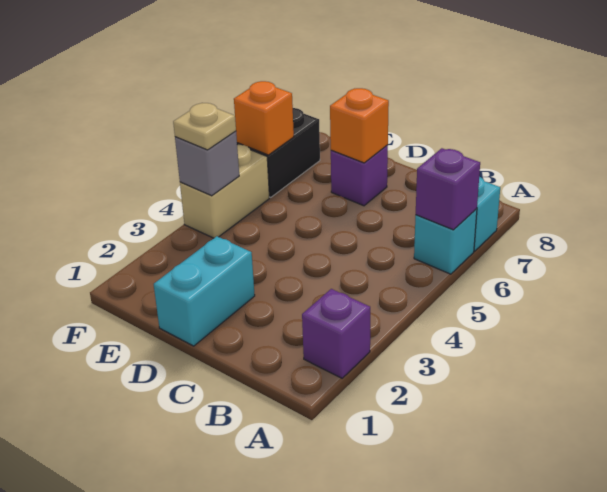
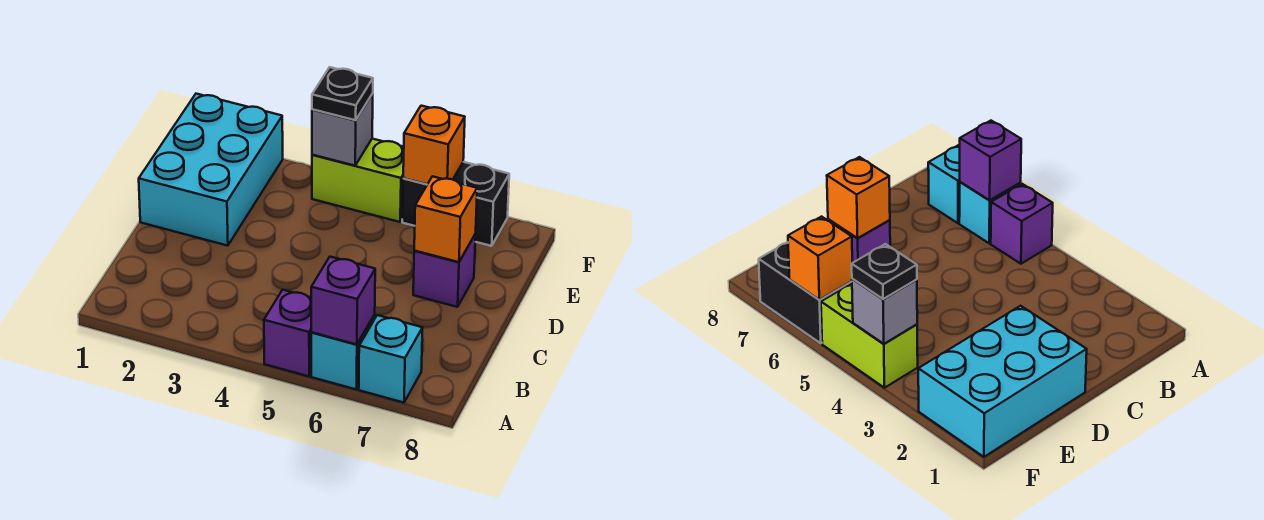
purple 1x1 brick [302,289,370,378] -> purple 1x1 brick moved to [264,290,312,376]
cyan 1x2 brick [154,236,255,346] -> cyan 2x3 brick [139,94,283,246]
tan 1x2 brick [180,145,270,238] -> lime 1x2 brick [312,139,404,222]
tan 1x1 plate [173,103,236,150] -> black 1x1 plate [312,67,373,120]

